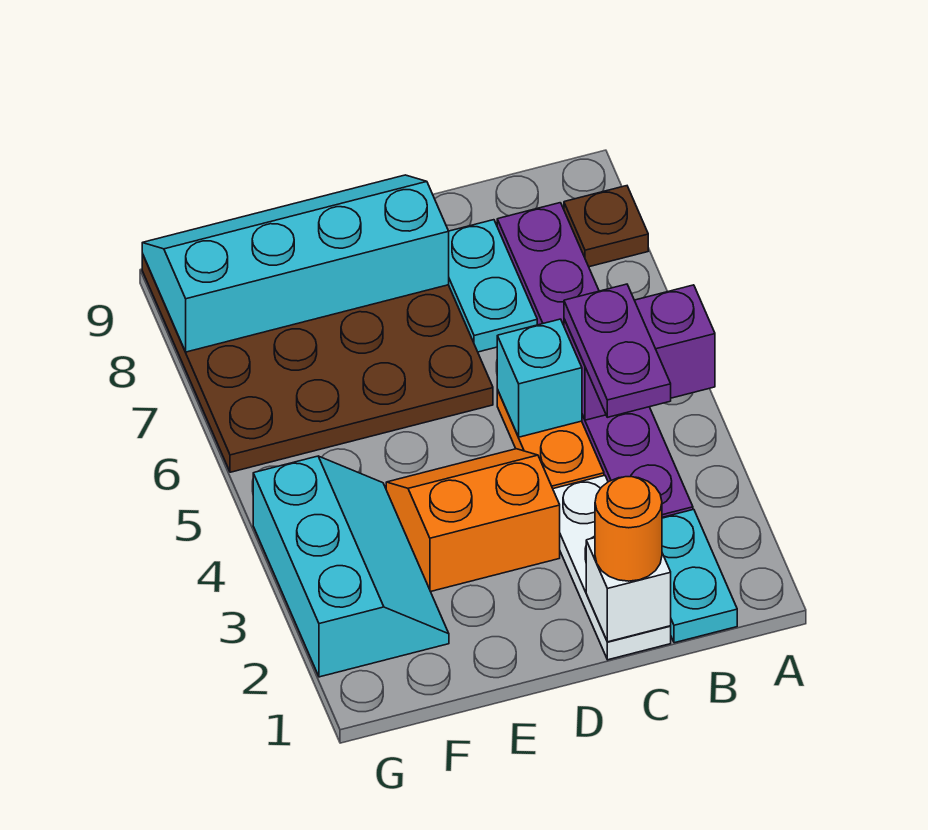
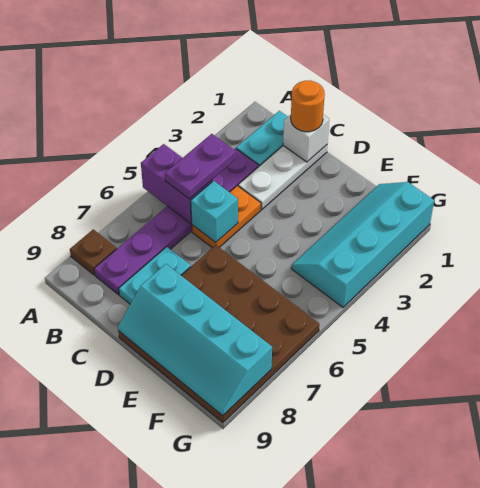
orange 2x2 slope [386,449,560,592] -> none
cyan 2x3 slope [253,456,449,677] -> cyan 2x4 slope [291,182,434,307]

